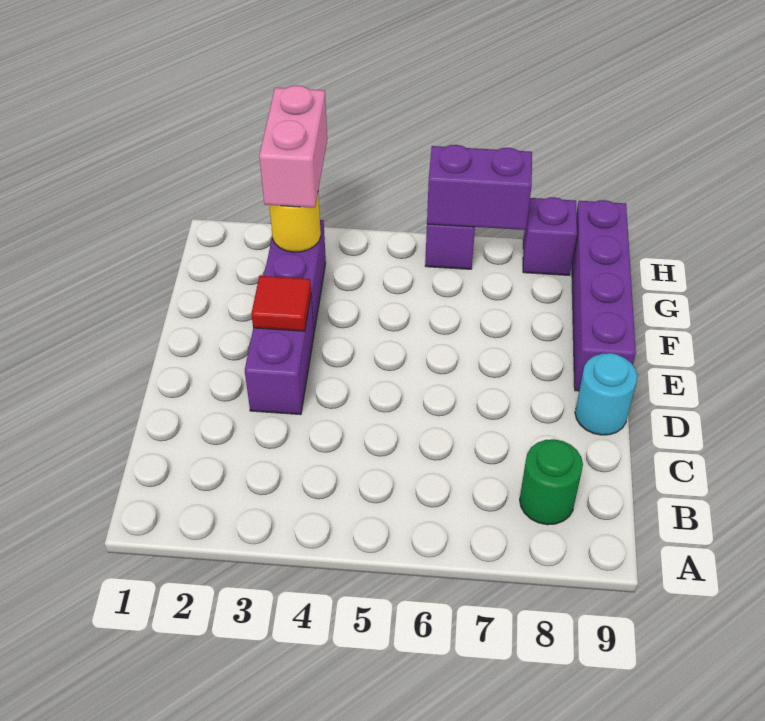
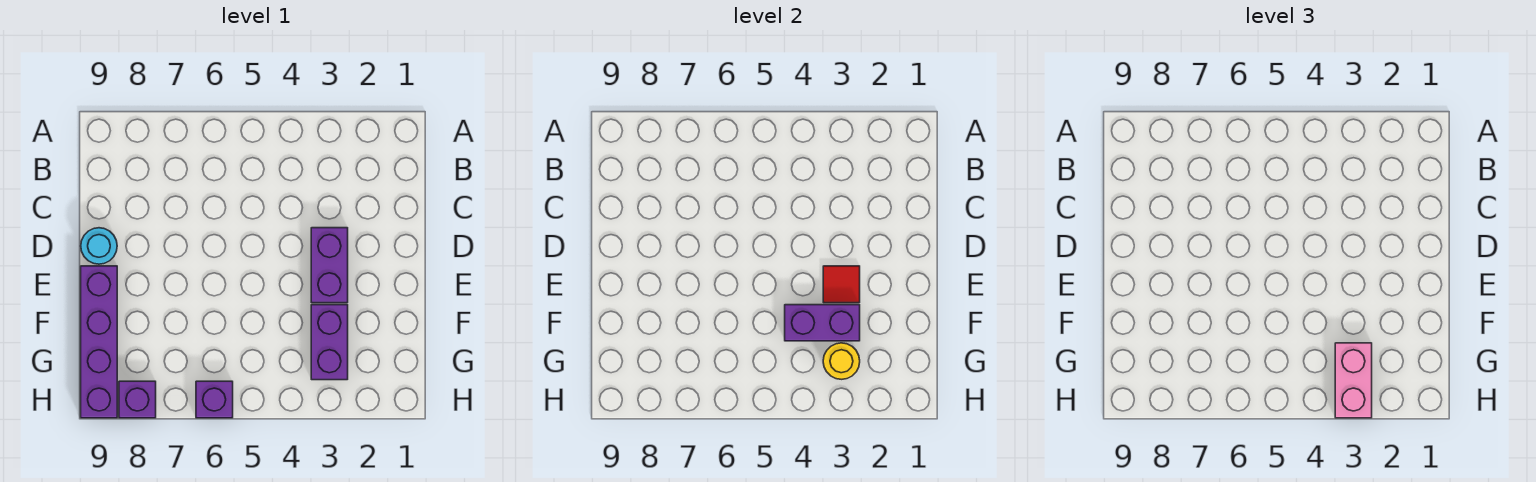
green 1x1 round brick [520,439,583,525] -> none
purple 1x2 brick [427,145,532,230] -> purple 1x2 brick moved to [785,305,860,341]

